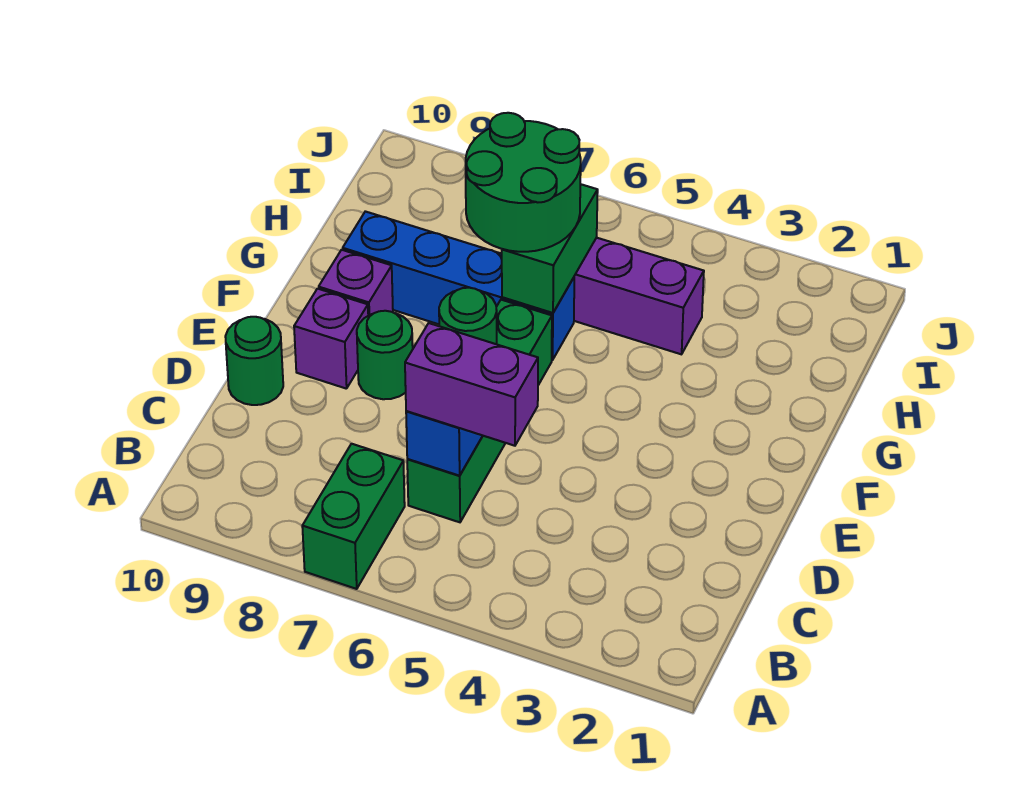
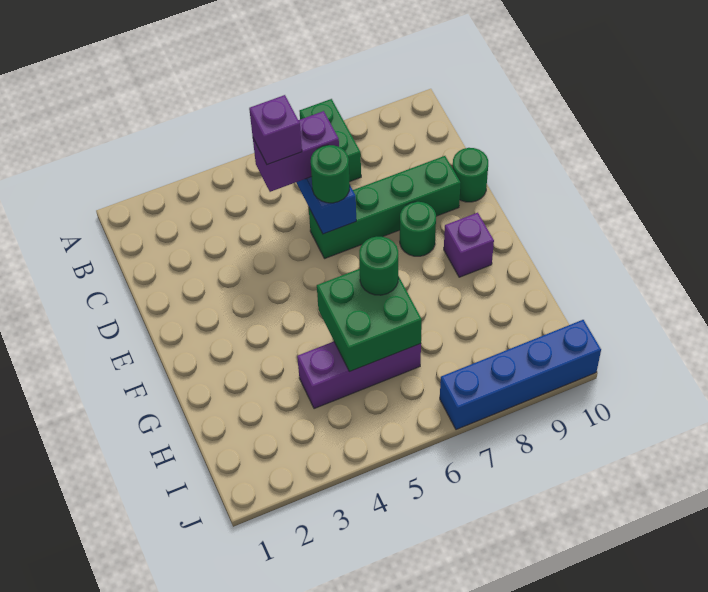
green 1x4 brick [407,300,552,522] -> green 1x4 brick turned to [309,156,460,259]
purple 1x1 brick [294,289,368,389] -> purple 1x1 brick moved to [249,95,302,165]
blue 1x4 brick [343,211,574,360] -> blue 1x4 brick moved to [440,320,601,430]
green 1x2 brick [502,184,598,313] -> green 2x2 brick [317,269,422,372]
green 2x2 round brick [466,113,581,252] -> green 1x1 round brick [359,237,398,295]

